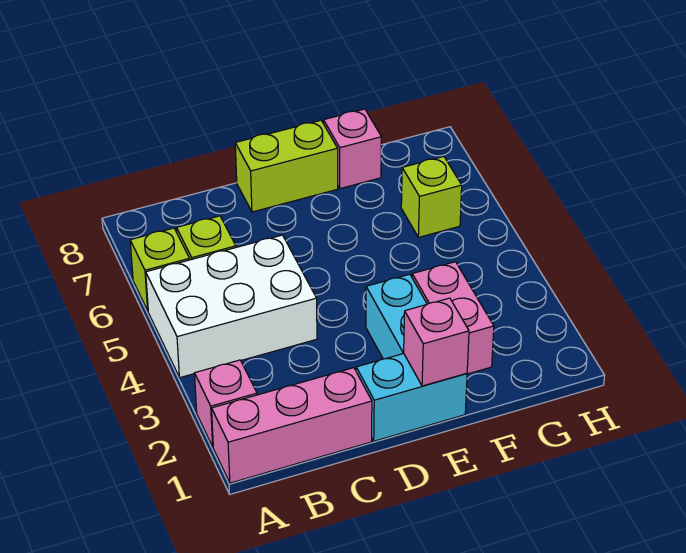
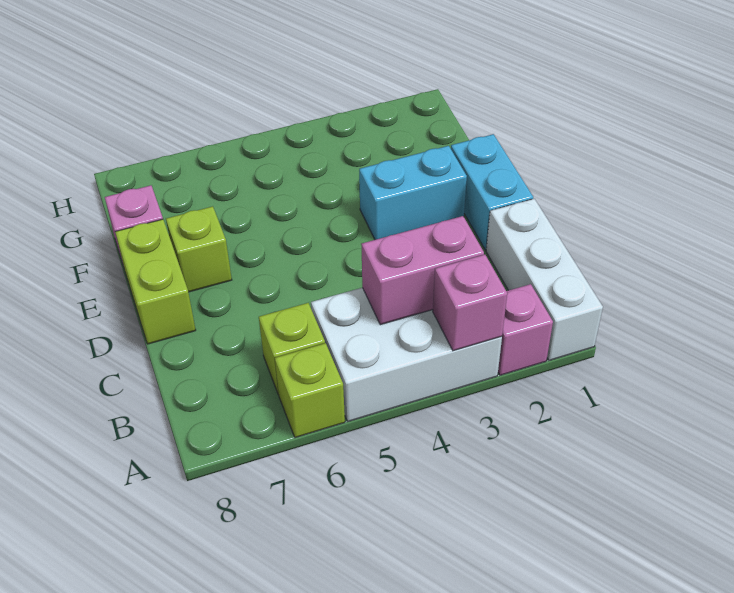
pink 1x3 brick [212,368,372,483] -> white 1x3 brick [486,199,603,360]
white 2x3 brick [146,235,317,378] -> white 2x3 brick turned to [311,288,502,421]
pink 1x1 brick [404,298,469,386] -> pink 1x1 brick moved to [433,255,507,351]
pink 1x2 brick [412,262,494,374] -> pink 1x2 brick moved to [361,216,484,325]
lime 1x1 brick [401,156,462,237] -> lime 1x1 brick moved to [166,206,232,292]

